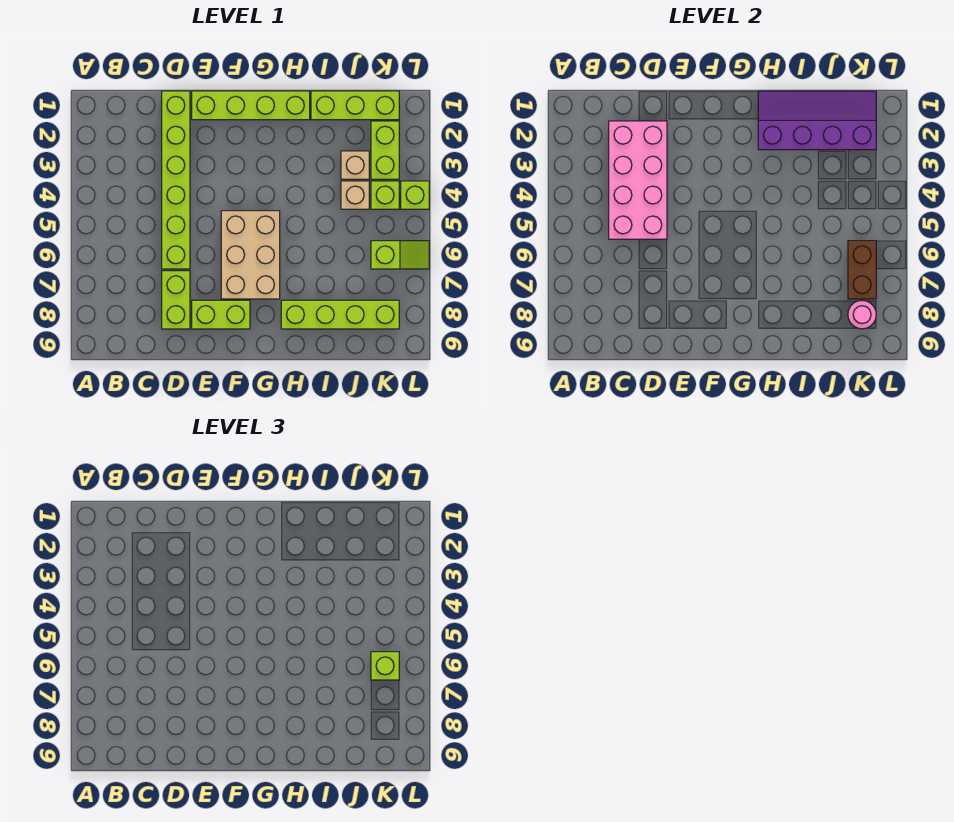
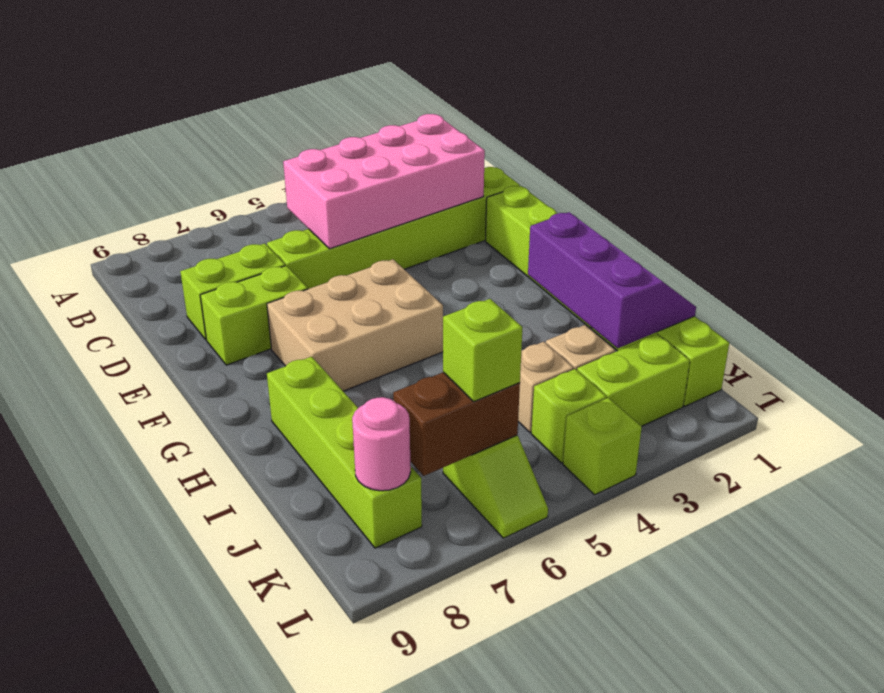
lime 1x2 brick [192,300,250,329] -> lime 1x2 brick turned to [200,266,308,365]
purple 2x4 slope [758,91,876,150] -> purple 2x3 slope [528,212,696,348]

